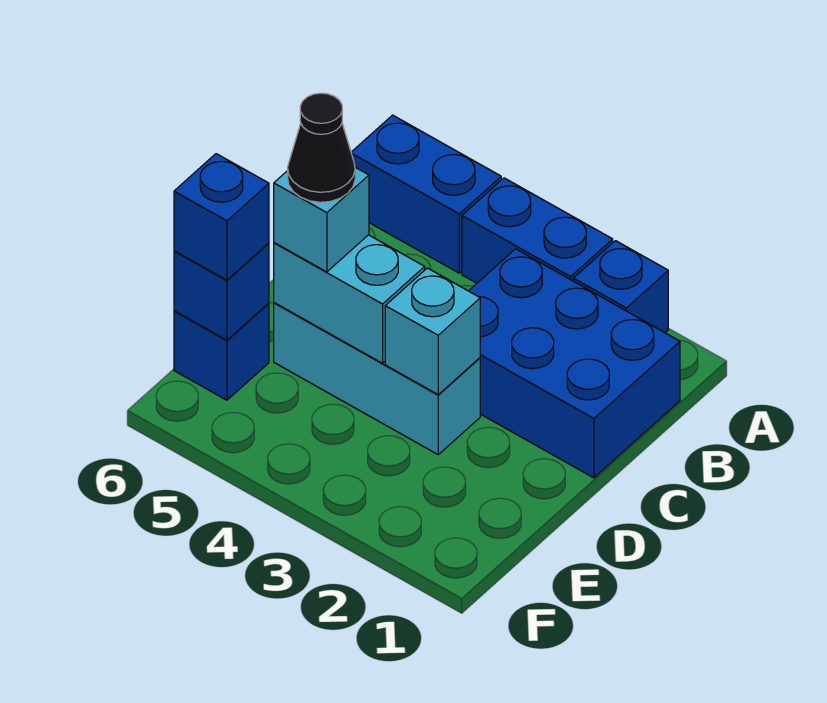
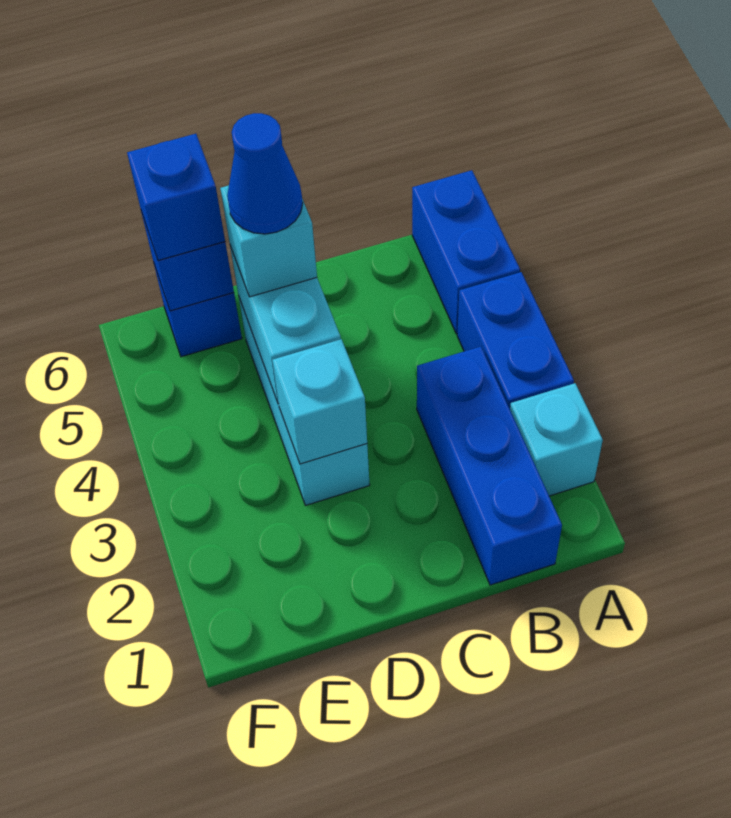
blue 1x1 brick [573,241,668,333] -> cyan 1x1 brick [510,383,603,496]
blue 2x3 brick [469,249,680,478] -> blue 1x3 brick [417,346,562,585]
black 1x1 cone [288,93,355,202] -> blue 1x1 cone [227,113,303,234]

